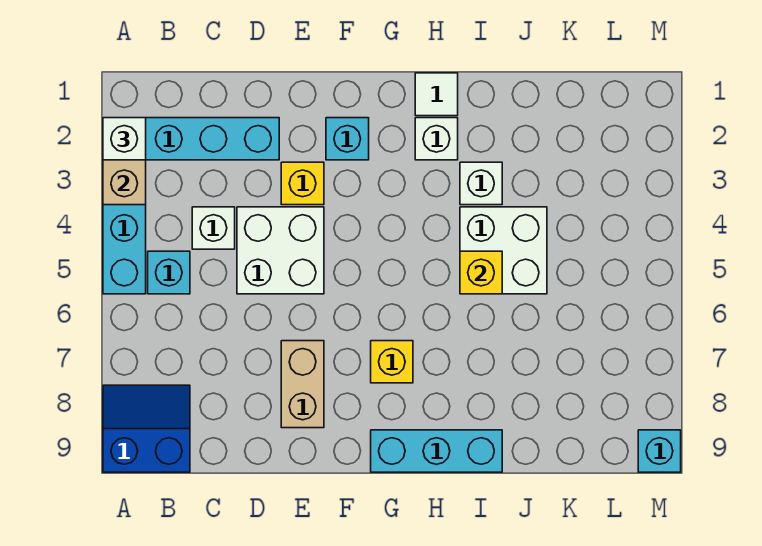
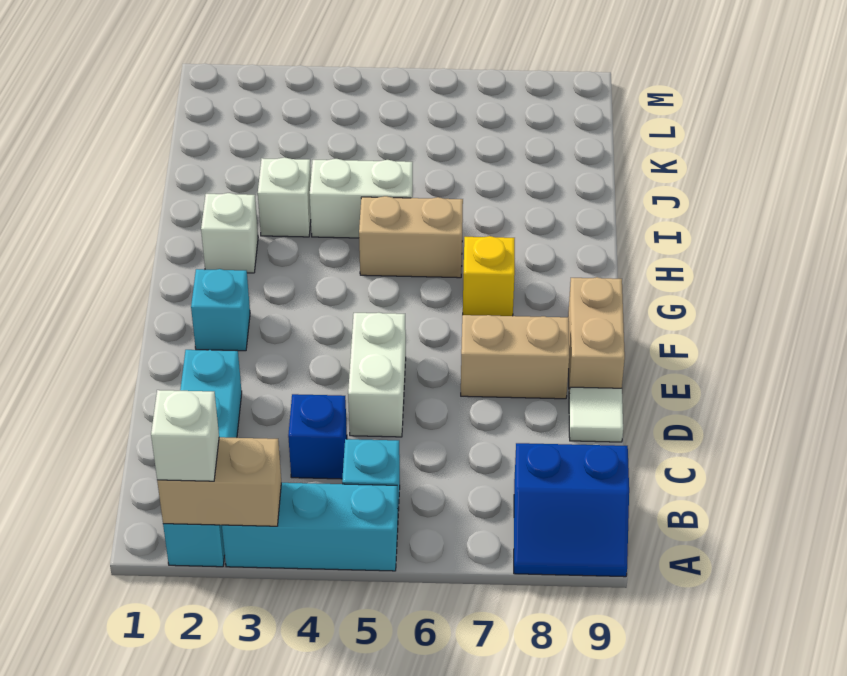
blue 2x2 slope [103,385,190,472] -> blue 2x2 slope turned to [514,443,629,577]
white 1x1 brick [192,207,235,249] -> blue 1x1 brick [288,394,347,479]
white 2x2 brick [237,207,324,294] -> white 1x2 brick [348,313,406,437]
yellow 1x1 brick [281,162,324,205] -> none
none -> tan 1x2 brick [568,277,625,393]
cyan 1x3 brick [371,430,502,472] -> none
white 1x1 tile [415,73,458,116] -> white 1x1 tile moved to [569,387,623,442]
none -> tan 1x2 brick [359,196,463,278]
white 2x2 brick [460,207,547,294] -> white 1x2 brick [310,159,413,238]
yellow 1x1 brick [460,251,502,294] -> none
cyan 1x1 brick [638,430,681,472] -> none

